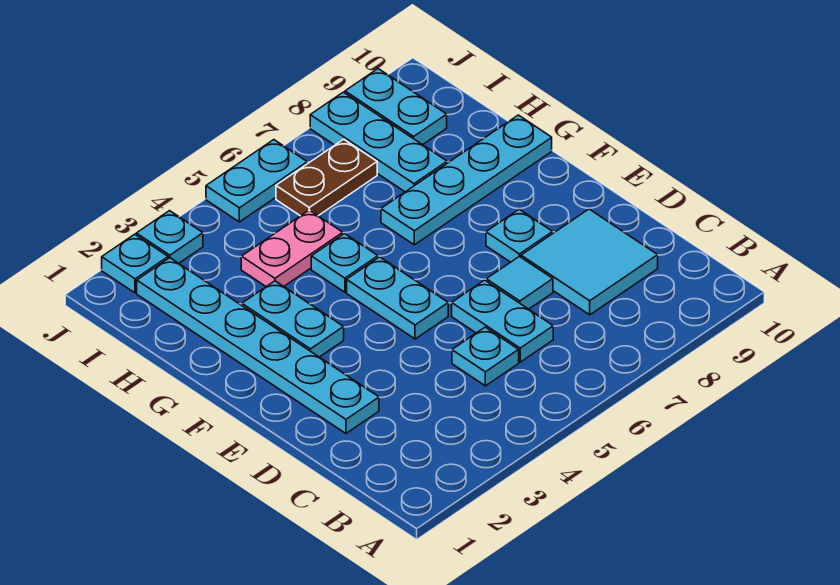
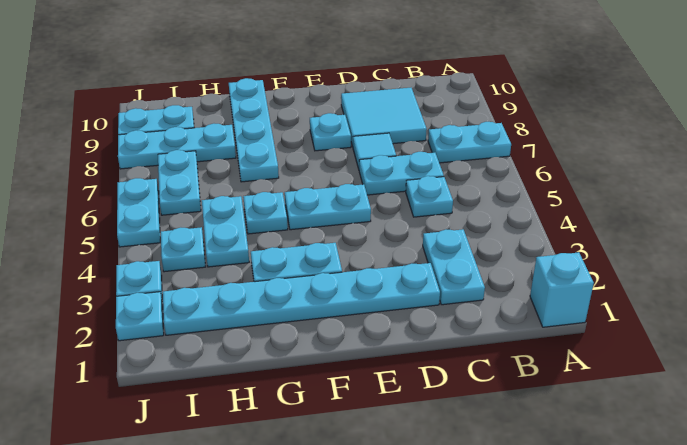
none -> cyan 1x1 brick [530,252,594,327]
none -> cyan 1x2 plate [428,122,511,163]
none -> cyan 1x2 plate [423,229,485,305]
pink 1x2 plate [241,210,343,287] -> cyan 1x2 plate [202,196,249,267]
none -> cyan 1x1 plate [161,227,205,272]
brown 1x2 plate [276,139,377,216] -> cyan 1x2 plate [158,150,201,215]

